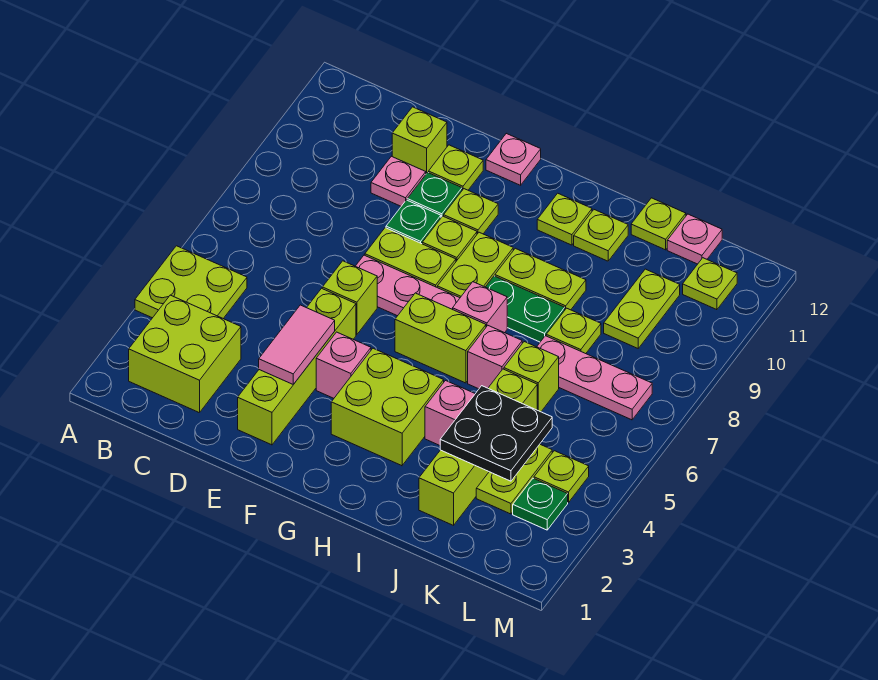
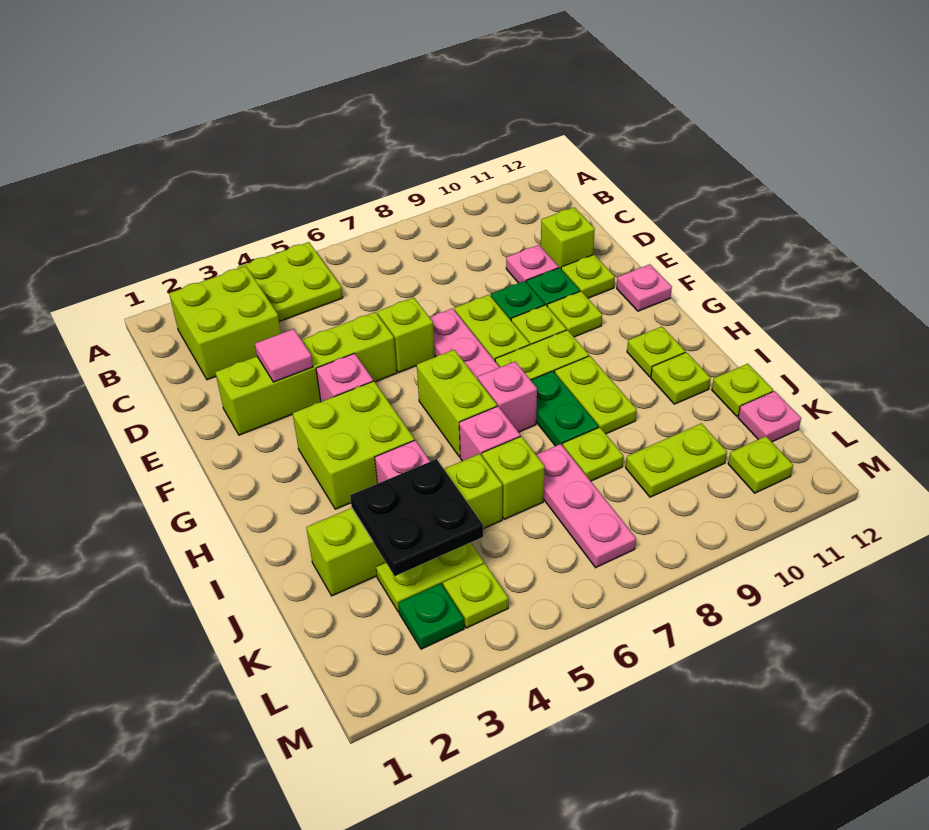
pink 1x2 tile [259,305,335,384] -> pink 1x1 tile [255,329,313,382]

